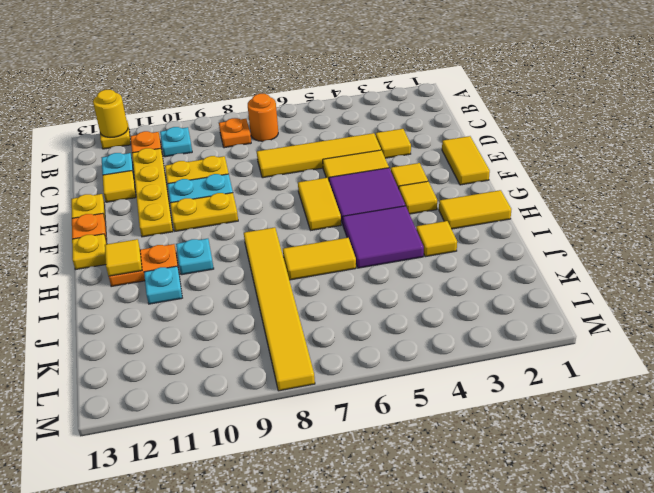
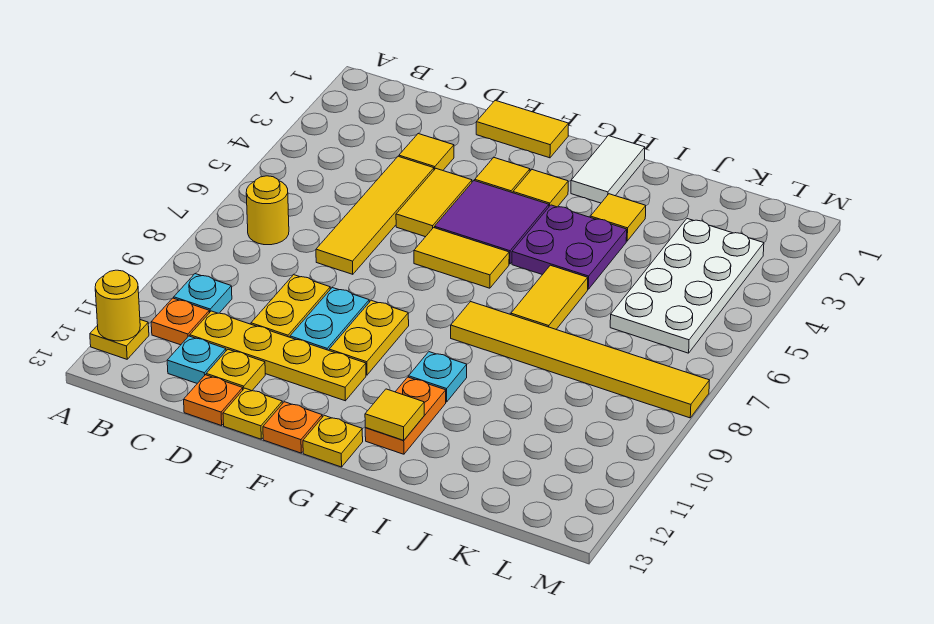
orange 1x1 round brick [248,94,278,141] -> yellow 1x1 round brick [246,176,289,245]
orange 1x1 plate [219,118,251,148] -> orange 1x1 plate moved to [184,375,243,426]
yellow 1x1 tile [103,171,136,202] -> yellow 1x1 plate [206,349,265,391]
yellow 1x2 tile [439,190,511,229] -> white 1x2 tile [571,136,645,203]
purple 2x2 tile [343,206,424,268] -> purple 2x2 plate [512,205,627,289]
cyan 1x1 plate [144,266,182,304] -> none
none -> white 2x4 plate [610,219,764,353]

